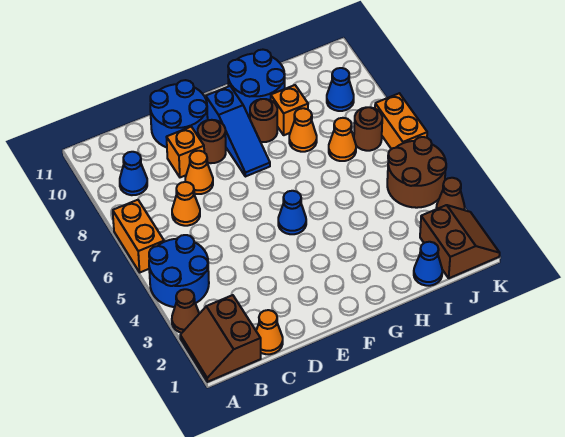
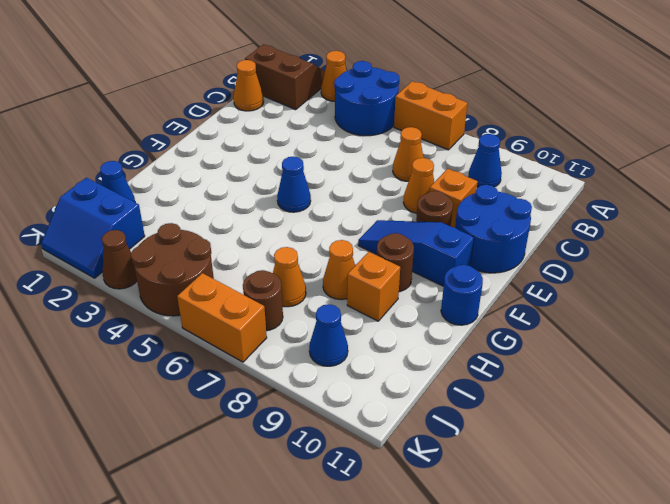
brown 1x1 cone [172,289,199,333] -> orange 1x1 cone [321,51,347,101]
blue 2x2 round brick [228,50,285,118] -> blue 1x1 round brick [441,265,483,325]
brown 2x2 slope [420,205,500,278] -> blue 2x2 slope [41,178,145,278]

